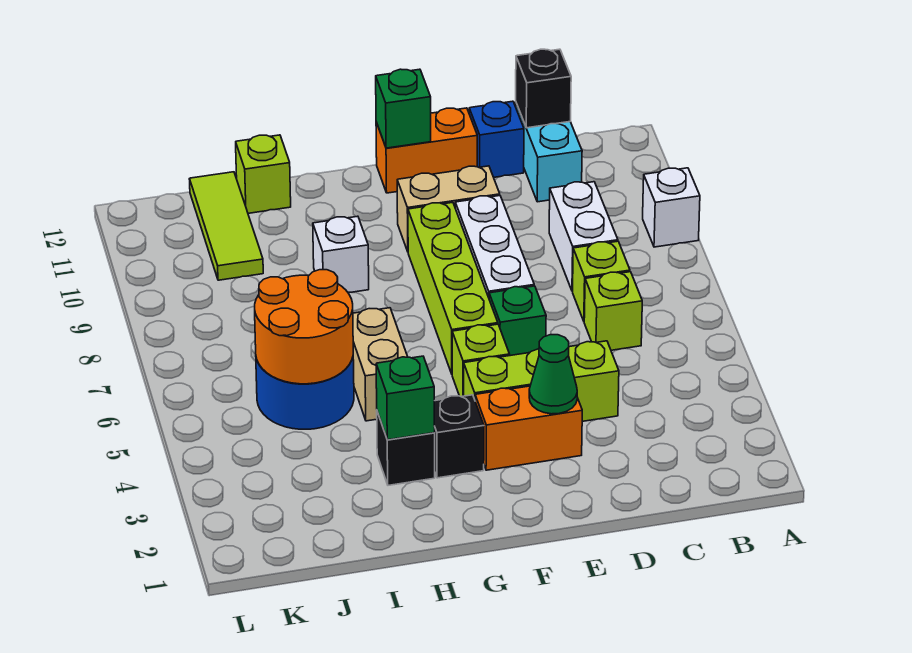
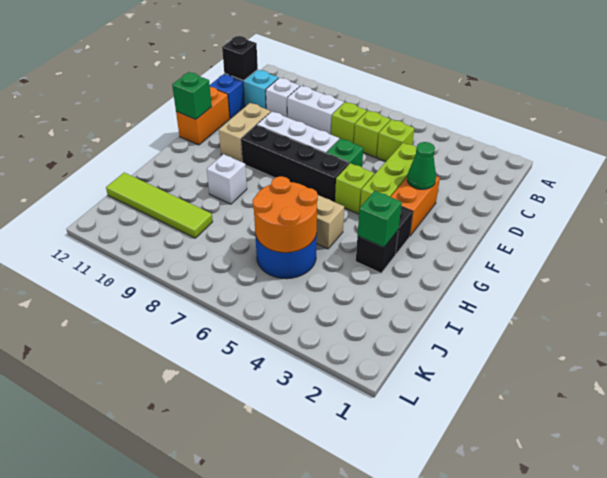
white 1x1 brick [643,168,700,247] -> white 1x1 brick moved to [266,78,300,117]
lime 1x4 brick [408,202,498,374] -> black 1x4 brick [241,125,349,202]
lime 1x1 brick [236,135,291,213] -> lime 1x1 brick moved to [377,119,414,162]
lime 1x3 tile [189,172,263,280] -> lime 1x4 tile [106,173,213,238]

